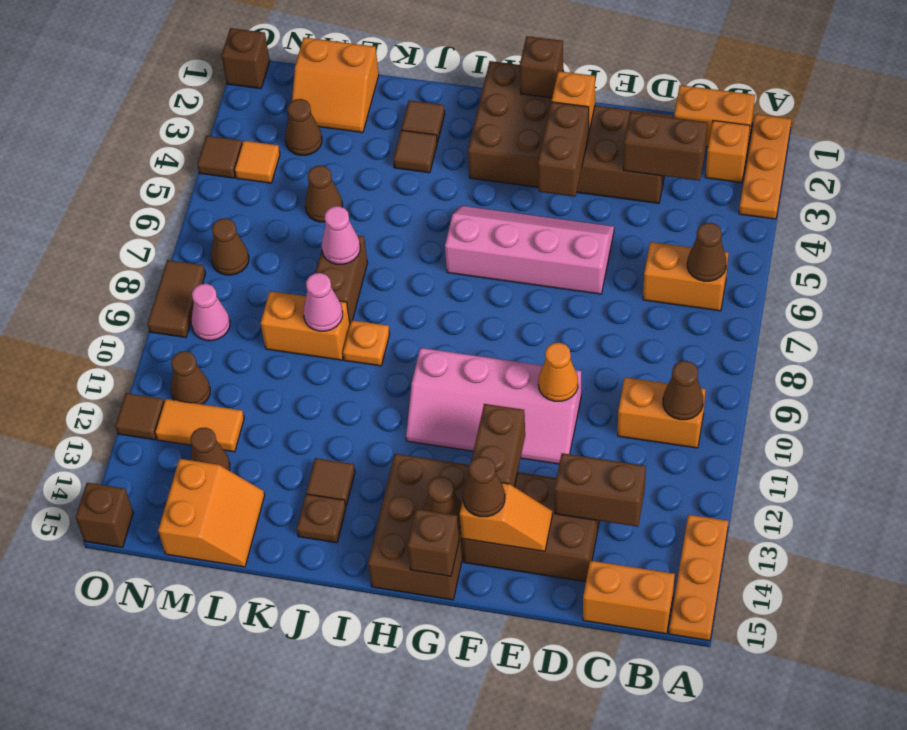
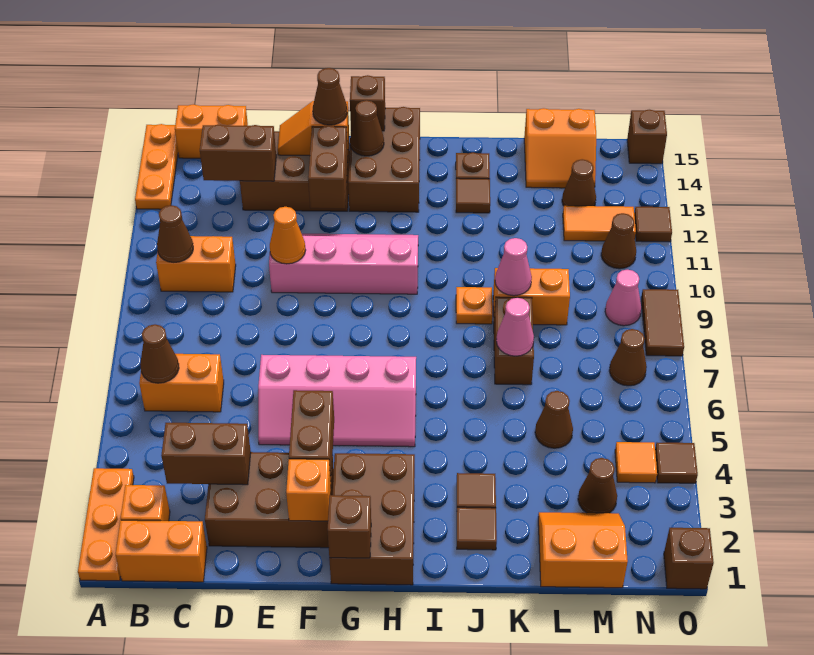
orange 2x2 slope [158,459,265,567] -> orange 2x2 slope turned to [524,108,596,188]

